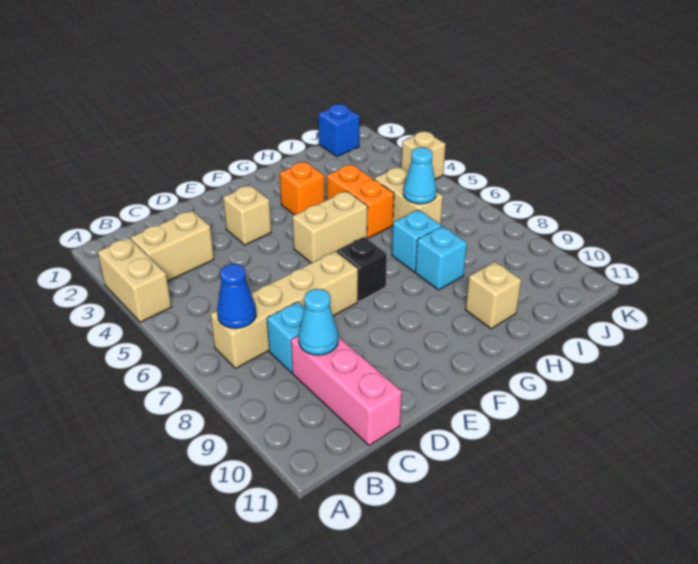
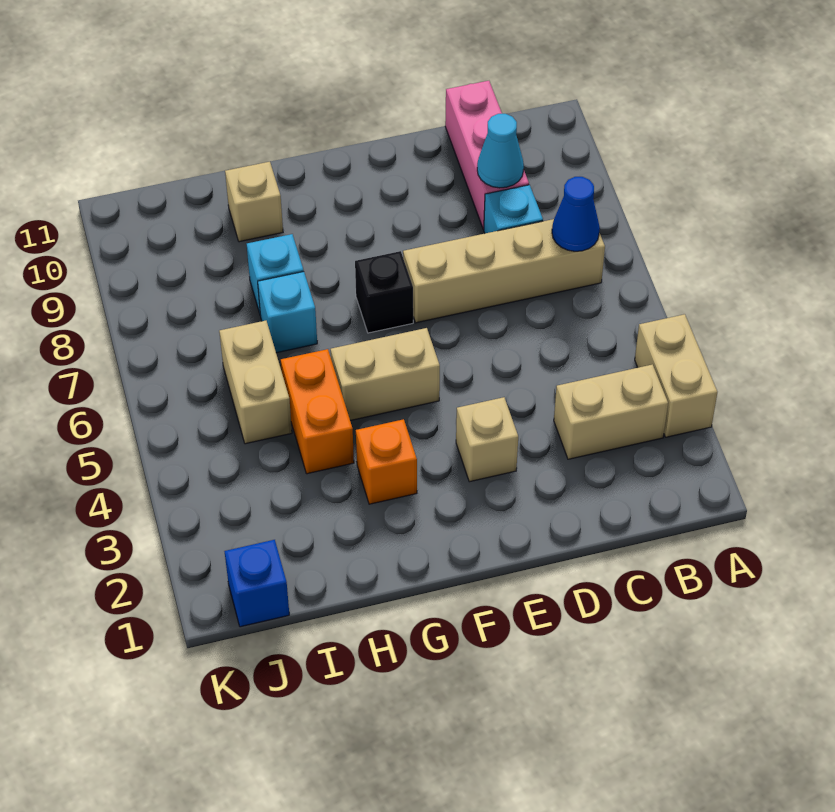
cyan 1x1 cone [403,147,436,204] -> none
tan 1x1 brick [401,131,446,179] -> none

